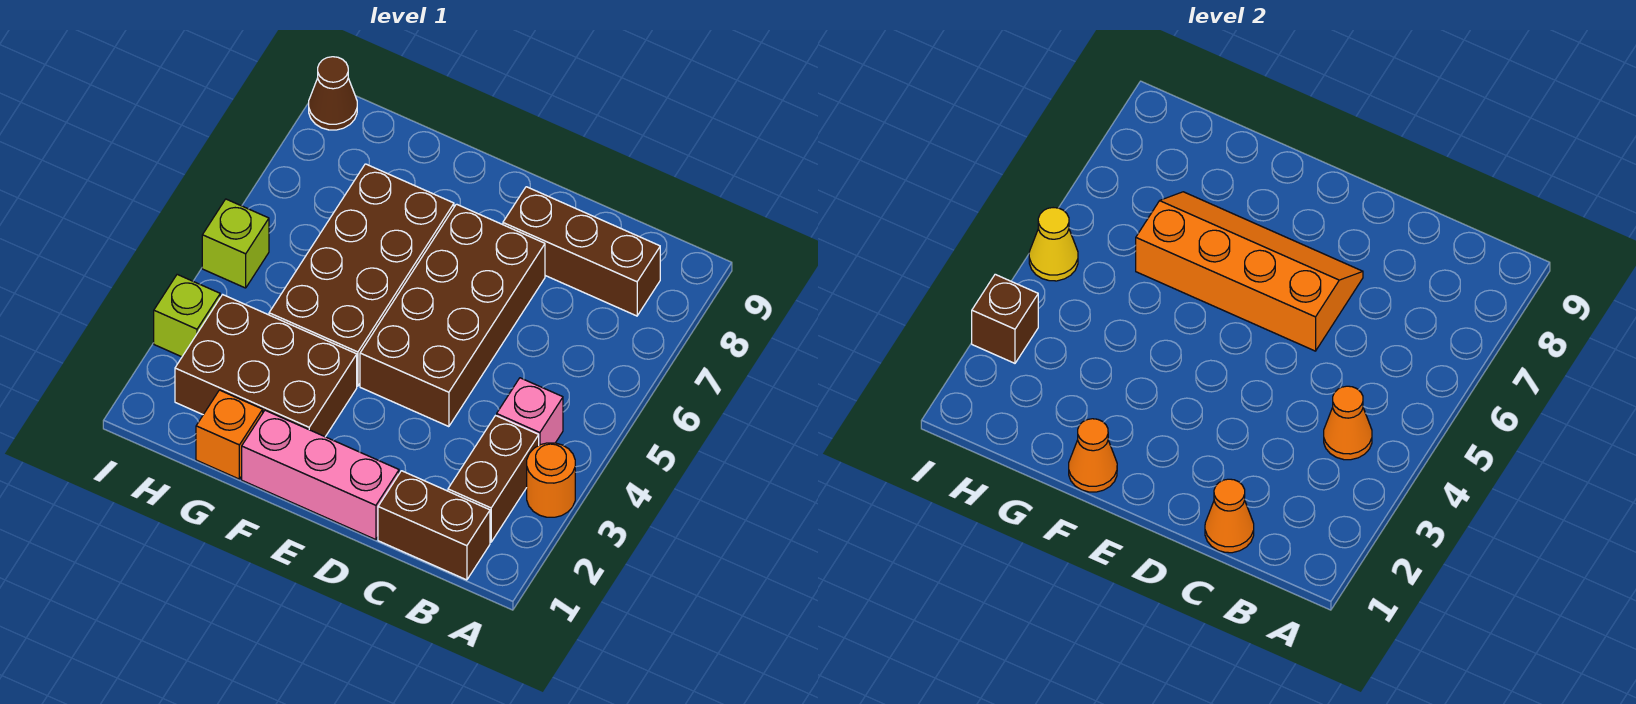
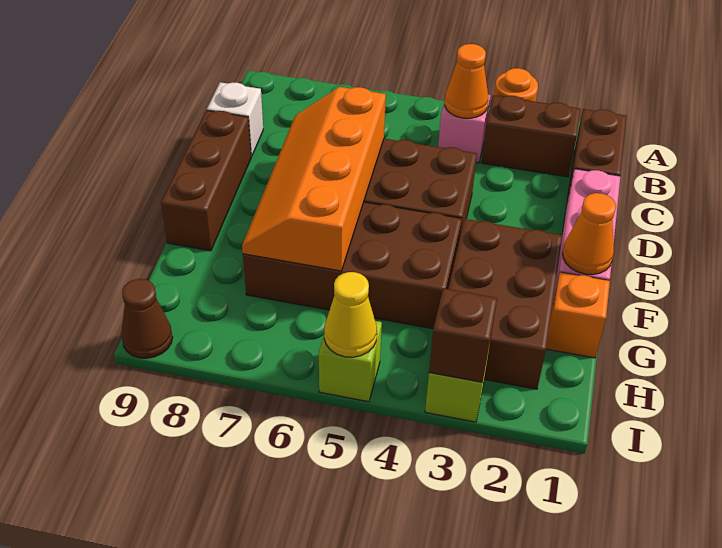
brown 1x3 brick [503,187,660,316] -> brown 1x3 brick moved to [161,110,251,251]
orange 1x1 cone [1205,479,1254,553] -> none
none -> white 1x1 brick [207,82,263,157]

